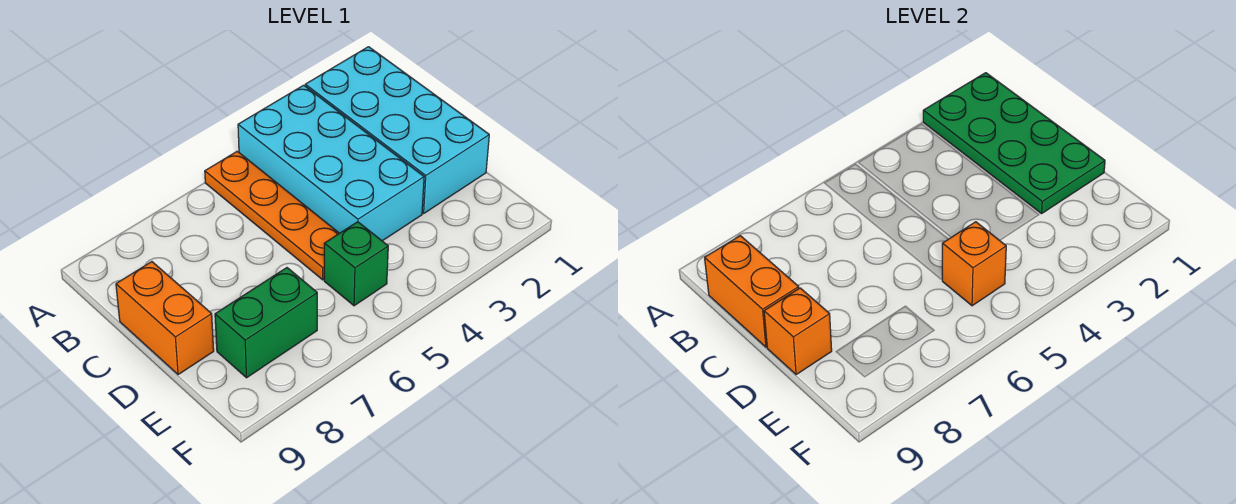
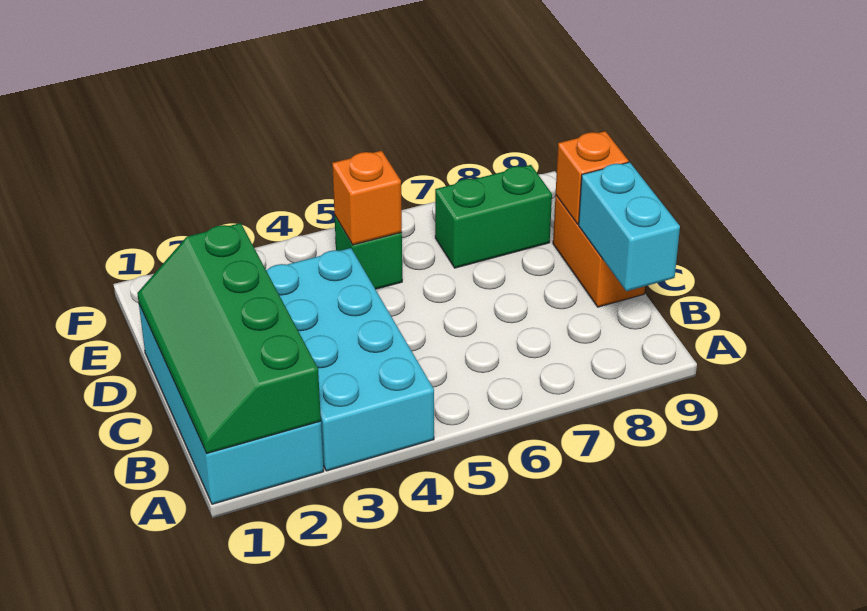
green 2x4 plate [923,73,1105,214] -> green 2x4 slope [137,223,321,453]
orange 1x4 plate [205,151,339,280] -> none
orange 1x2 brick [705,236,799,347] -> cyan 1x2 brick [579,162,680,291]

